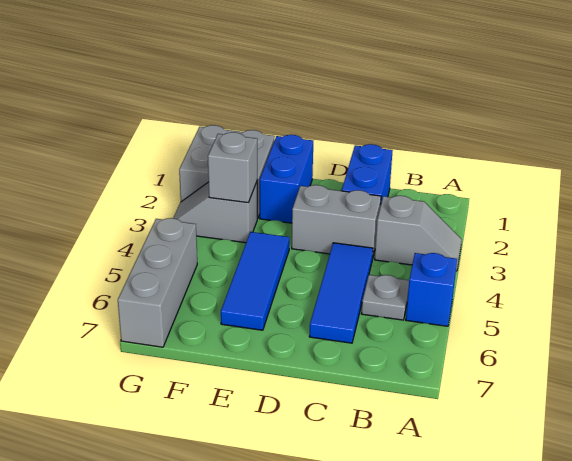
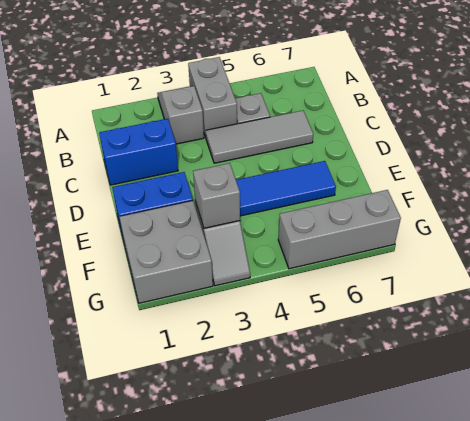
blue 1x1 brick [406,253,457,326] -> none
grey 1x2 brick [292,185,381,259] -> grey 1x2 brick moved to [188,57,237,137]
blue 1x3 tile [309,243,373,343] -> grey 1x3 tile [206,111,313,163]

